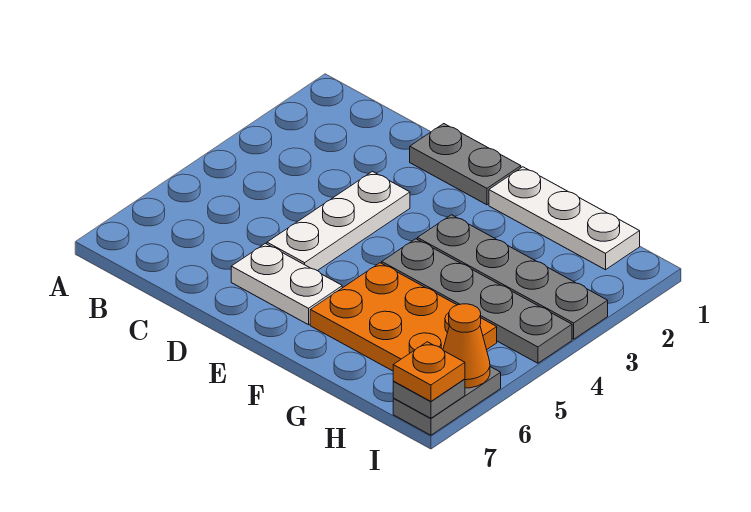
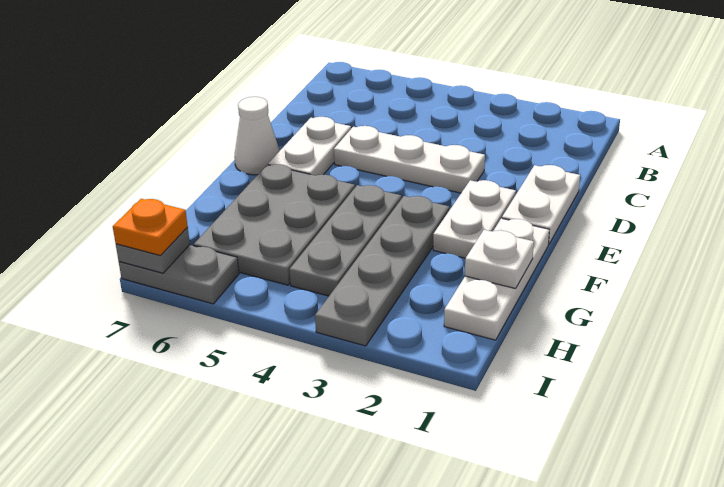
grey 1x2 plate [410,124,521,205] -> white 1x2 plate [502,165,580,245]
none -> white 1x2 plate [433,180,516,258]
none -> white 1x1 cone [234,97,280,175]
grey 1x4 plate [382,239,572,363] -> grey 1x3 plate [289,185,402,296]
orange 2x3 plate [310,263,497,371] -> grey 2x3 plate [194,164,355,285]
none -> white 1x1 plate [465,230,534,289]
orange 1x1 cone [443,304,490,388] -> none

